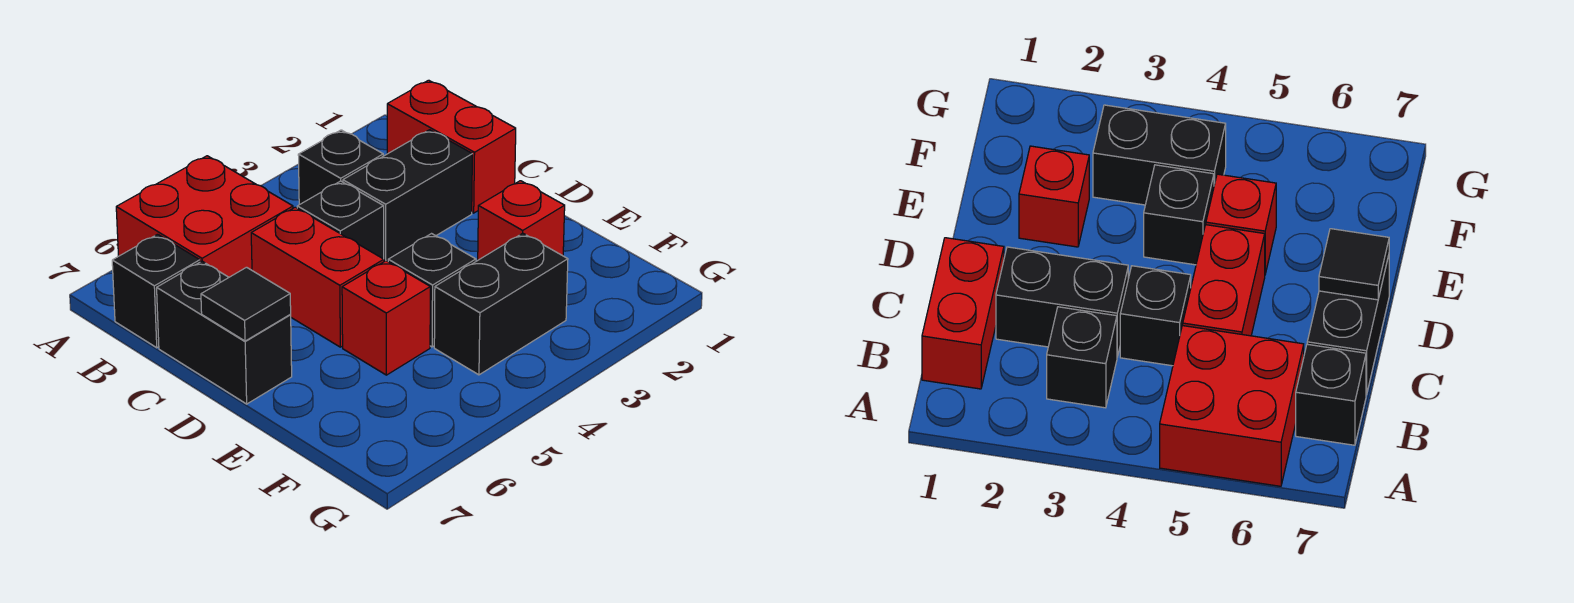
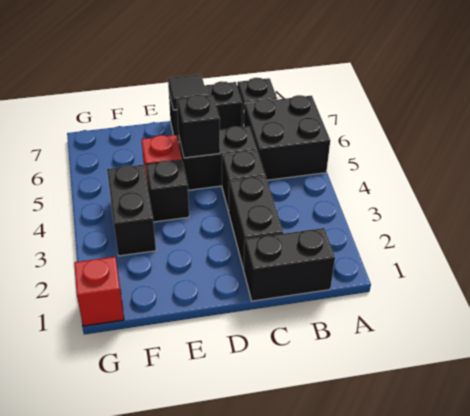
red 2x2 brick [116,156,293,277] -> black 2x2 brick [244,95,330,180]
red 1x2 brick [387,80,516,213] -> black 1x2 brick [244,228,335,301]
black 1x1 brick [298,130,383,205] -> black 1x1 brick moved to [177,95,220,158]
red 1x2 brick [251,207,384,347] -> black 1x2 brick [179,126,257,190]
red 1x1 brick [478,181,565,260] -> red 1x1 brick moved to [74,257,124,326]

